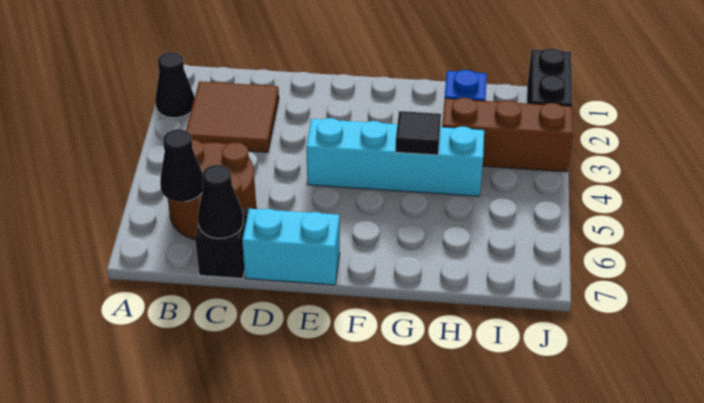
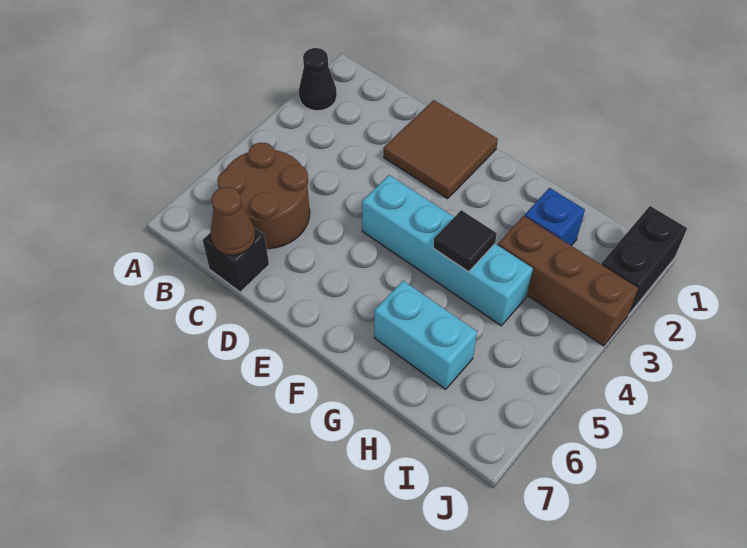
brown 2x2 tile [186,81,279,152] -> brown 2x2 tile moved to [384,100,498,199]
black 1x1 cone [160,129,203,202] -> none
black 1x1 cone [198,165,243,239] -> brown 1x1 cone [211,187,255,255]
cyan 1x2 brick [242,209,340,285] -> cyan 1x2 brick moved to [374,281,477,389]

